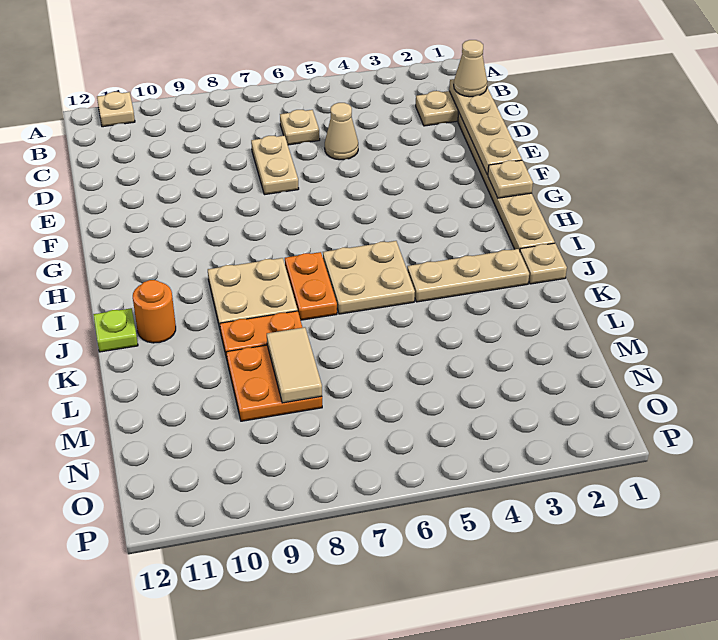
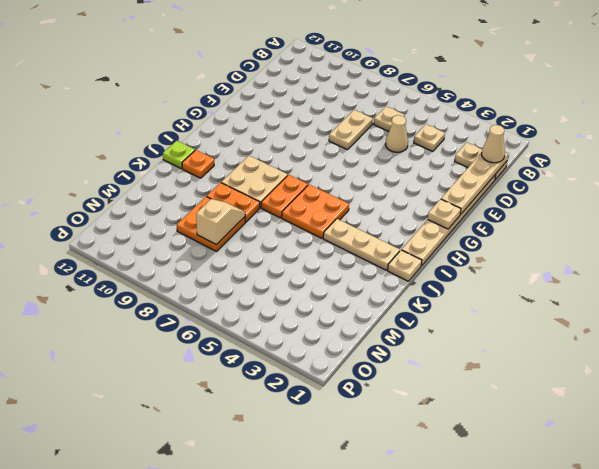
tan 1x1 plate [97,92,135,127] -> tan 1x1 plate moved to [414,124,445,152]
tan 2x2 plate [323,241,415,314] -> orange 2x2 plate [282,185,349,238]
orange 1x1 round brick [133,280,176,343] -> orange 1x1 plate [182,150,214,178]
tan 1x2 tile [267,327,322,403] -> tan 1x2 slope [196,199,245,245]

